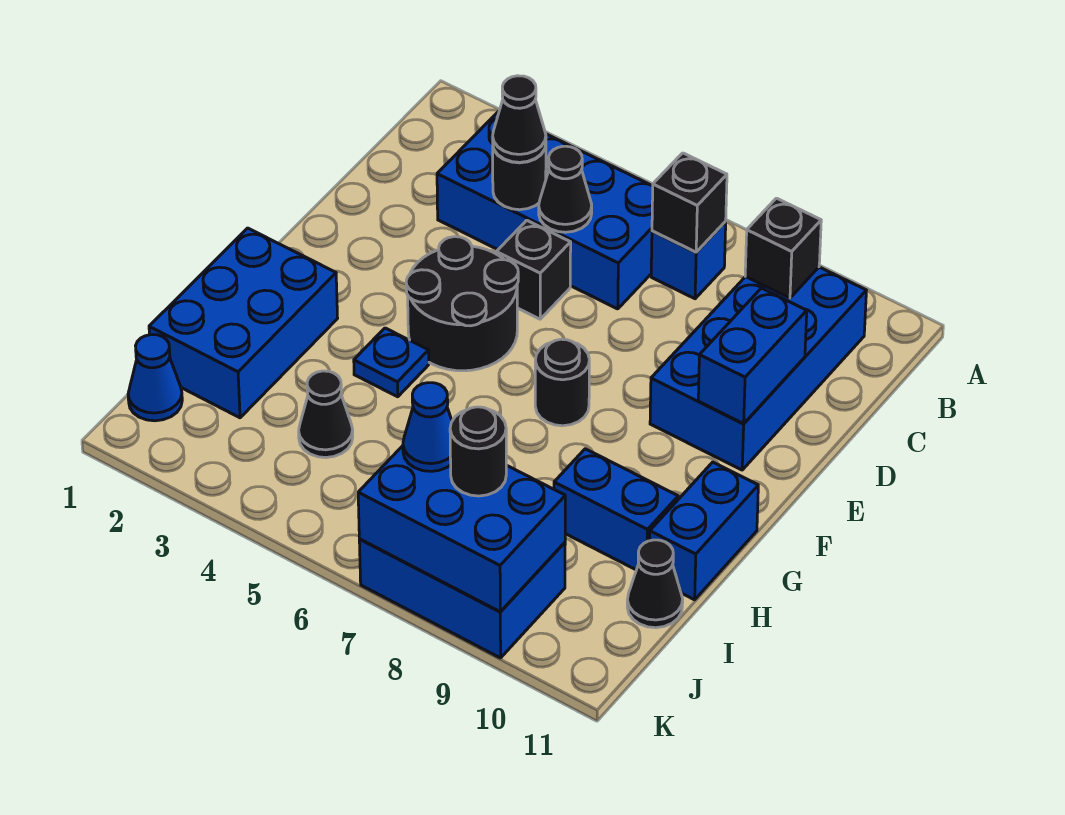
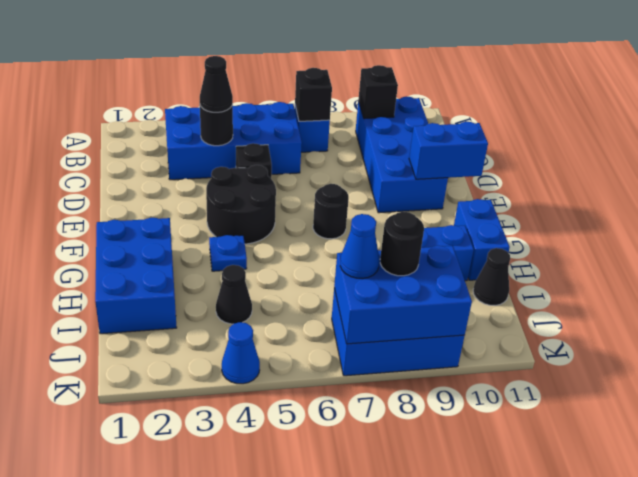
black 1x1 cone [539,146,592,232] -> none
blue 1x2 brick [698,288,807,424] -> blue 1x2 brick turned to [409,122,488,179]
blue 1x1 cone [128,335,182,421] -> blue 1x1 cone moved to [222,322,260,384]

